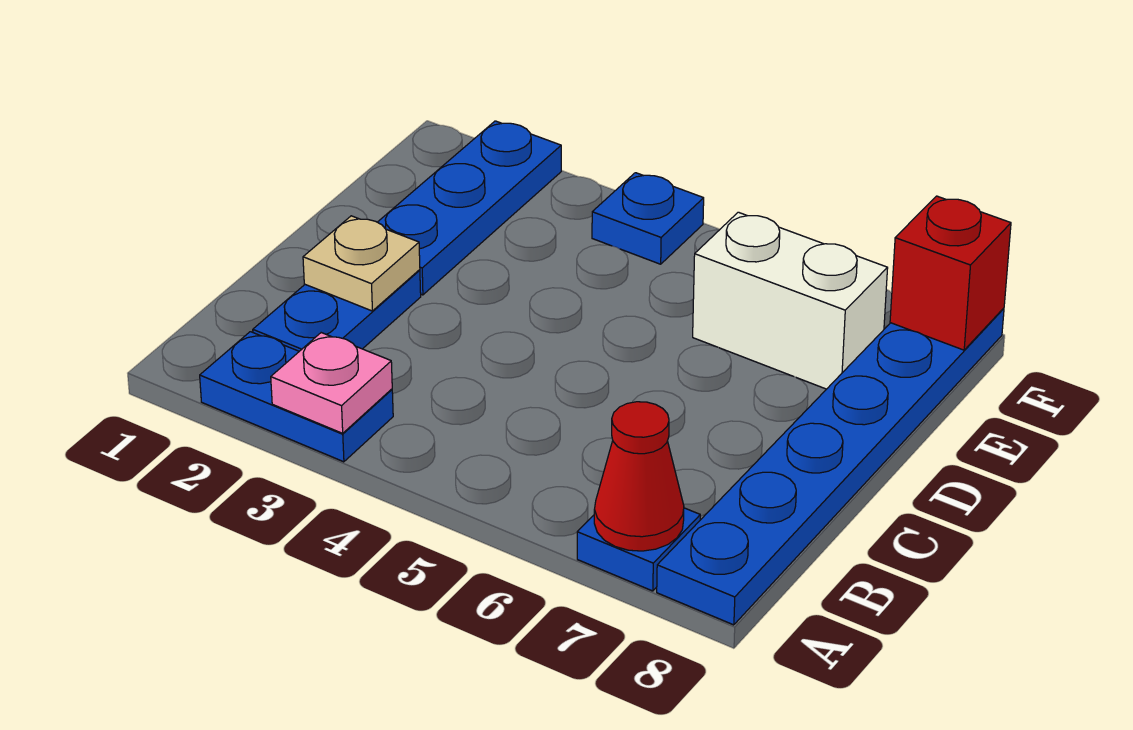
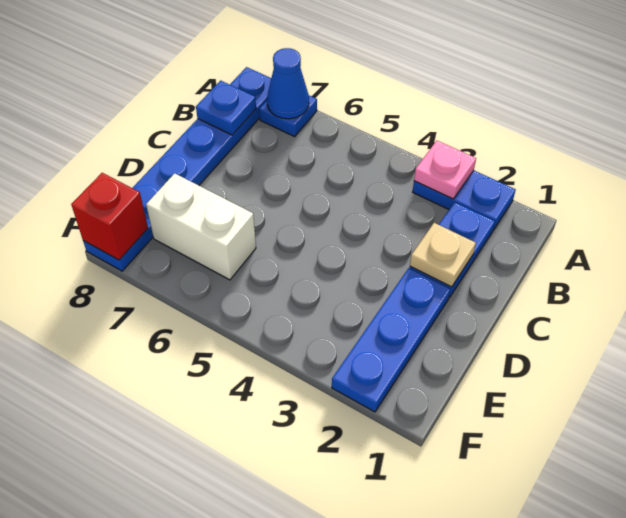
red 1x1 cone [594,402,684,551] -> blue 1x1 cone [267,48,309,119]
blue 1x1 plate [592,173,704,264] -> blue 1x1 plate moved to [196,81,256,135]

